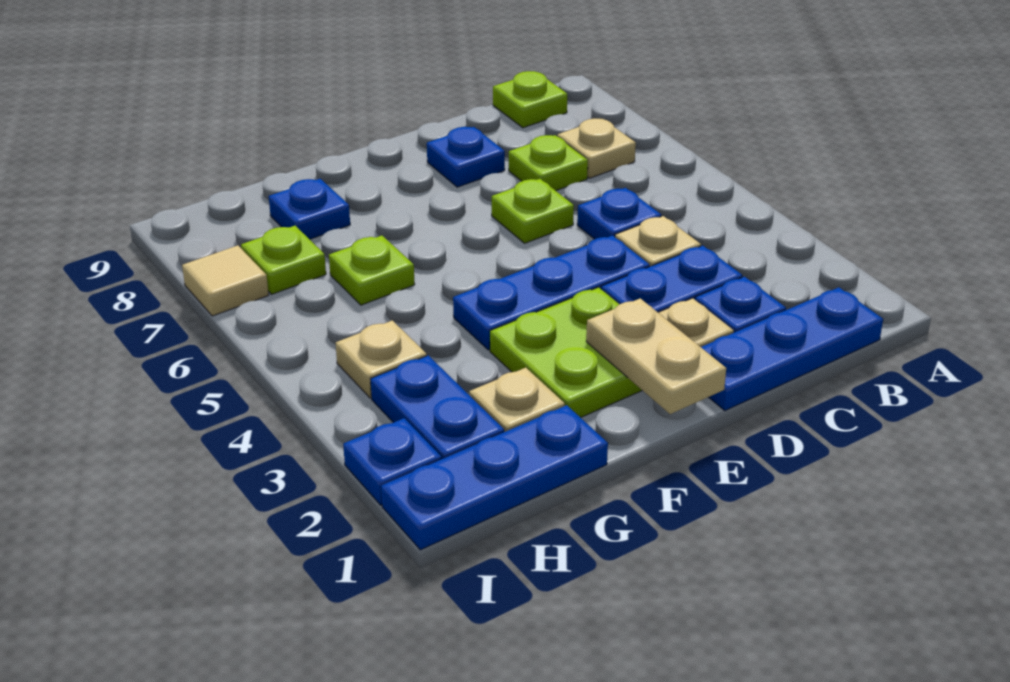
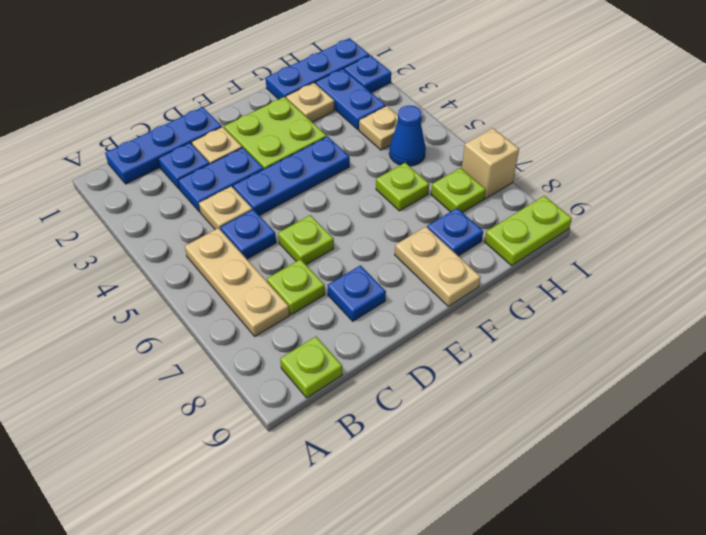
tan 1x1 plate [557,119,636,178] -> tan 1x3 plate [185,228,290,336]
tan 1x2 plate [586,298,726,414] -> tan 1x2 plate moved to [395,227,481,306]
none -> blue 1x1 cone [389,106,426,166]
none -> lime 1x2 plate [484,196,572,266]
tan 1x1 tile [182,245,269,316] -> tan 1x1 brick [462,128,519,199]

